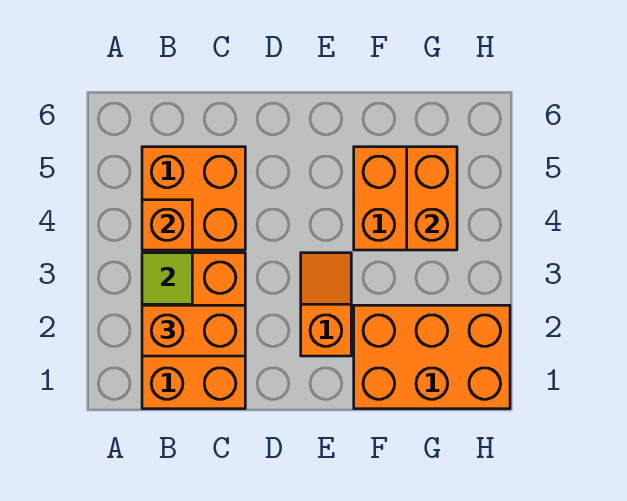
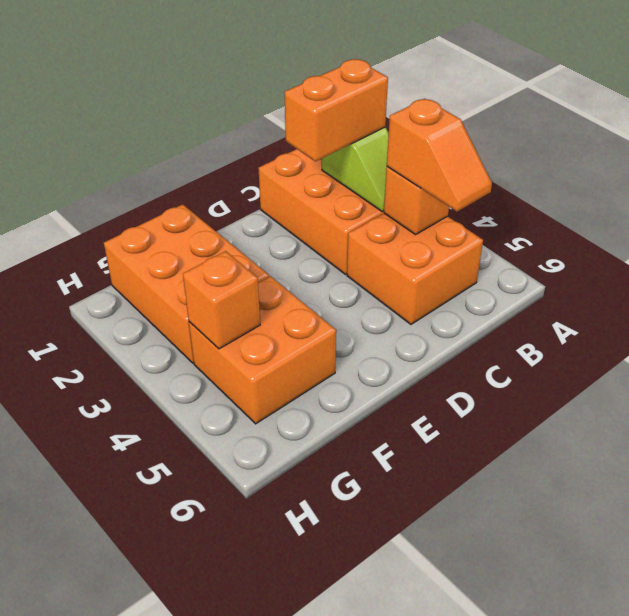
orange 1x2 slope [301,253,351,356] -> orange 1x2 slope moved to [387,99,492,211]
orange 2x3 brick [354,305,510,409] -> orange 2x3 brick turned to [104,204,269,363]
orange 1x2 brick [407,147,457,250] -> orange 1x1 brick [183,251,260,349]

